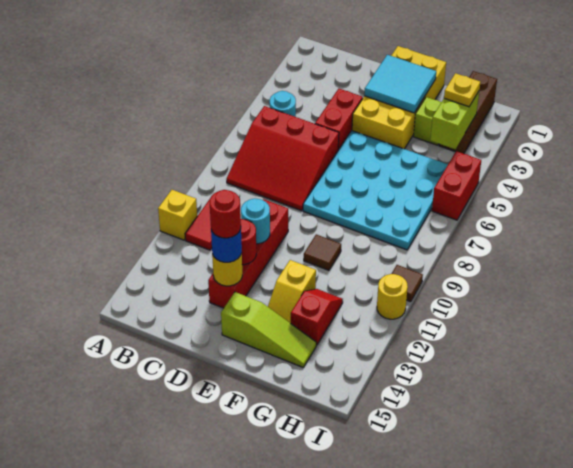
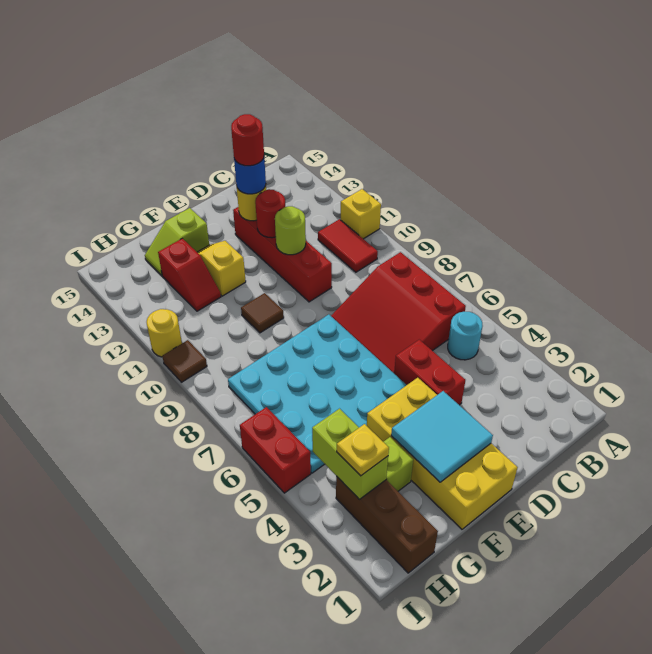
red 3x3 slope [226,106,339,211] -> red 3x3 slope turned to [331,252,466,373]
cyan 1x1 round brick [241,198,270,244] -> lime 1x1 round brick [275,206,306,255]
lime 1x3 slope [221,292,316,367] -> lime 1x2 slope [145,208,209,276]

